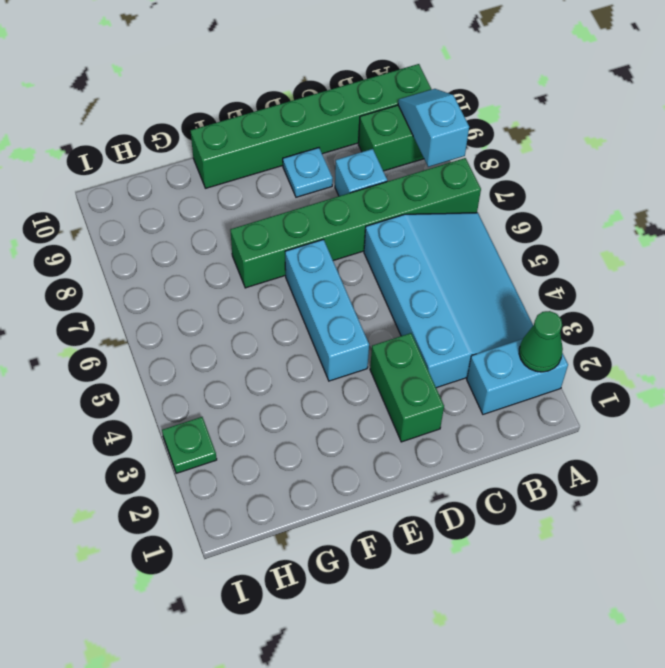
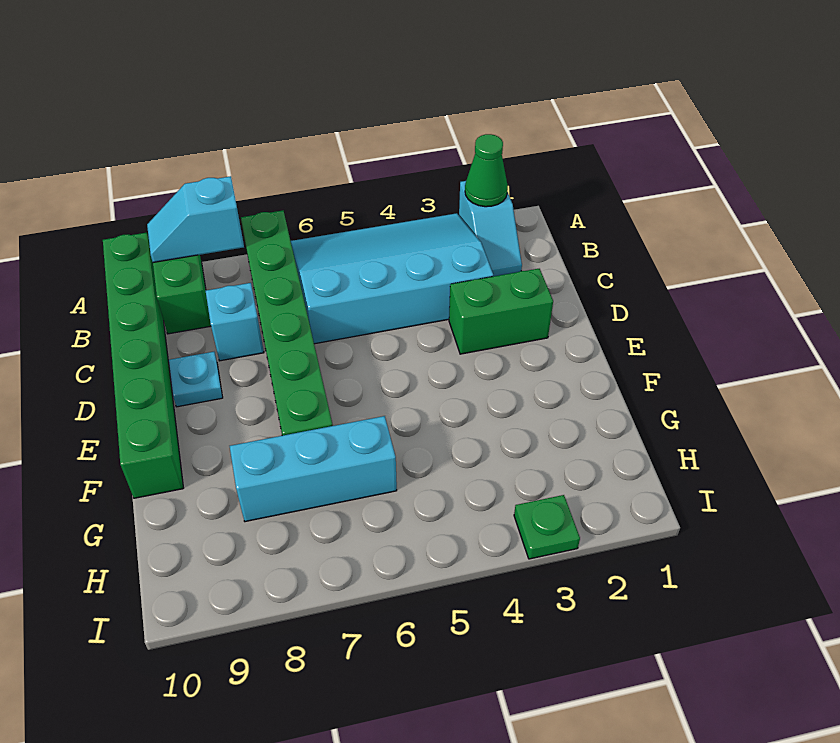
cyan 1x2 brick [467,339,568,414] -> cyan 1x2 slope [459,181,522,276]
cyan 1x3 brick [285,239,369,381] -> cyan 1x3 brick moved to [230,416,397,522]

